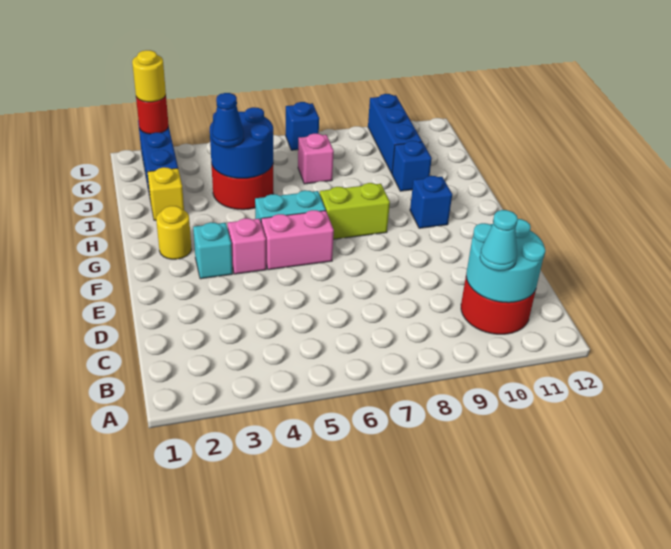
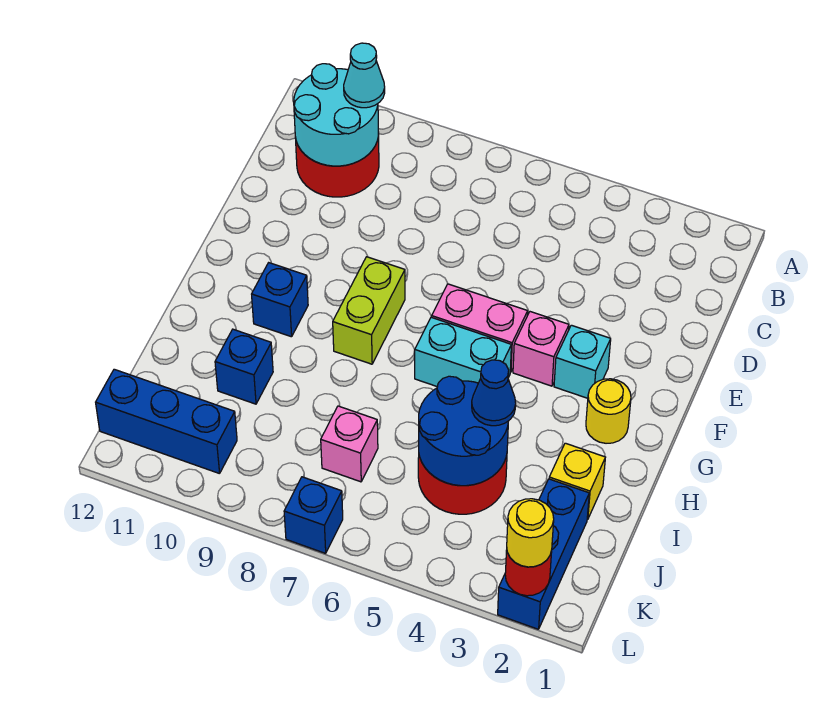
lime 1x2 brick [320,183,390,239] -> lime 1x2 brick turned to [333,257,405,364]
blue 1x3 brick [368,94,422,173] -> blue 1x3 brick turned to [96,369,237,474]

